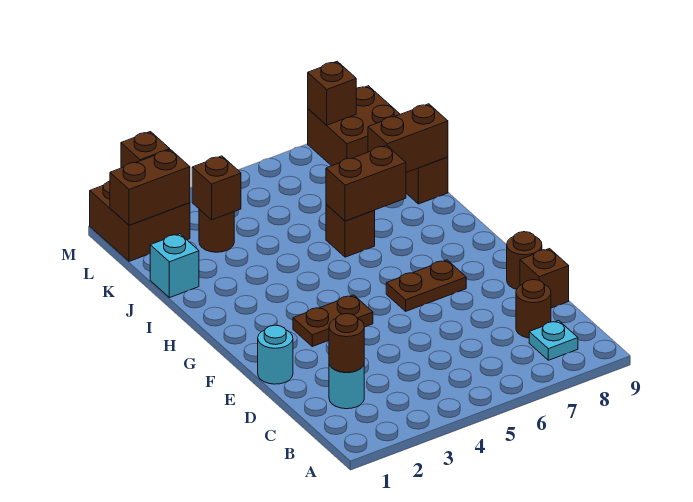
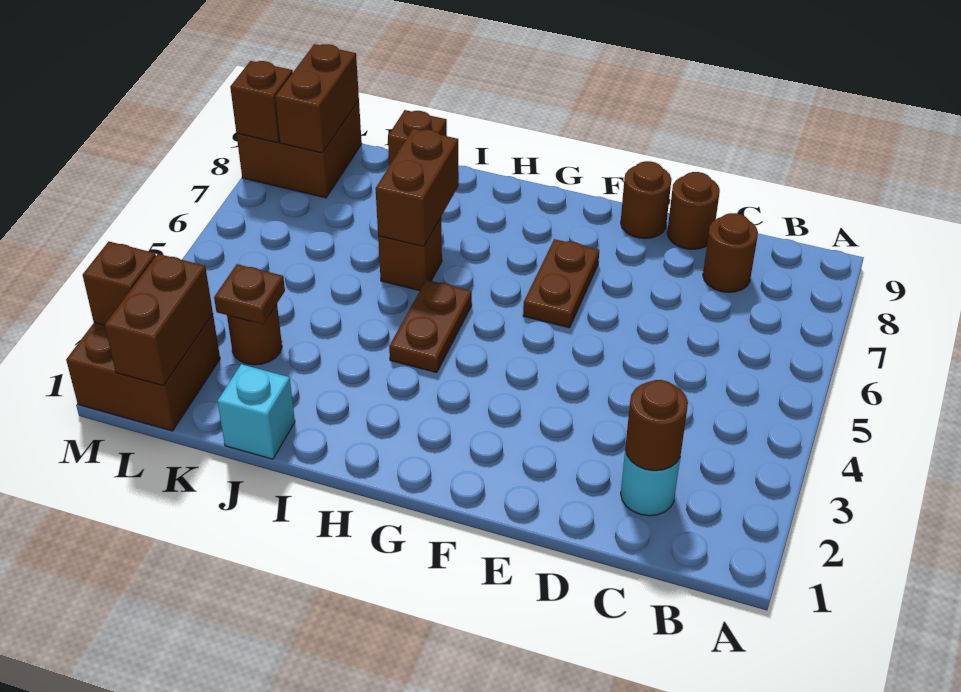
cyan 1x1 plate [529,321,578,360] -> none
brown 1x1 brick [520,249,569,308] -> brown 1x1 round brick [667,172,720,249]
cyan 1x1 round brick [258,325,293,384] -> none
brown 1x2 plate [293,295,373,346] -> brown 1x2 plate moved to [389,280,472,373]
brown 1x2 brick [368,104,448,172] -> brown 1x2 brick moved to [275,44,359,153]
brown 1x1 brick [192,156,241,220] -> brown 1x1 plate [214,264,285,324]

